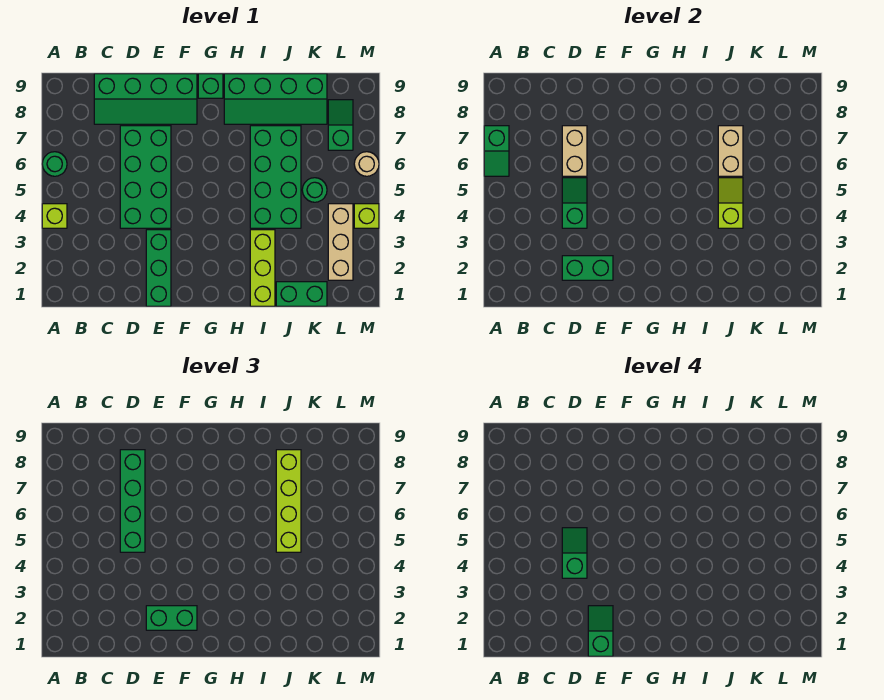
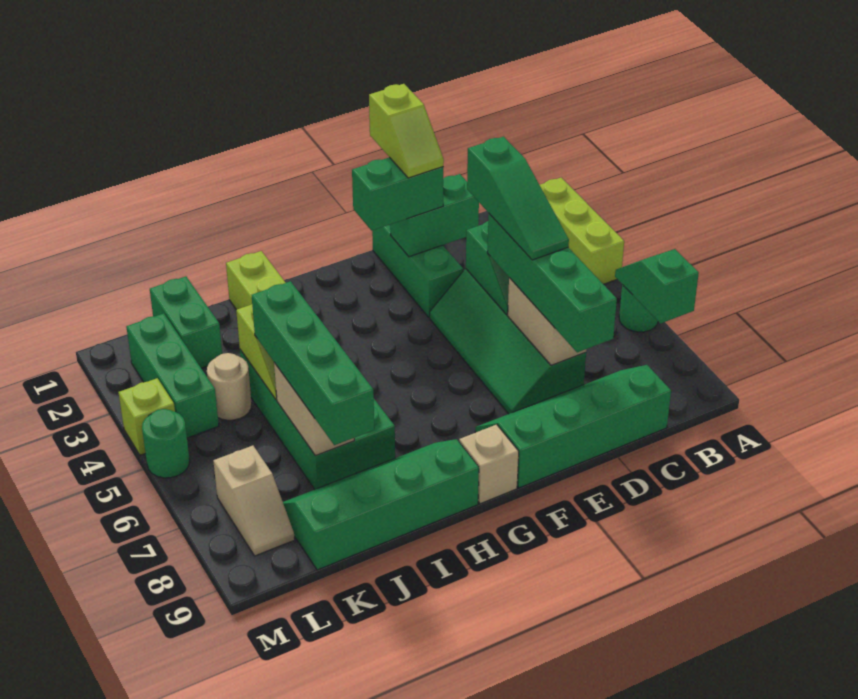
lime 1x1 brick [42,204,67,228] -> lime 1x3 brick [540,178,624,284]
green 2x4 brick [120,126,171,228] -> green 2x4 slope [430,269,586,414]
green 1x2 slope [562,528,587,578] -> green 1x3 slope [467,137,569,260]
green 1x2 slope [588,606,613,656] -> lime 1x2 slope [369,84,444,178]
green 1x1 brick [198,74,223,98] -> tan 1x1 brick [459,424,519,504]
green 1x2 brick [276,282,327,306] -> green 1x2 brick turned to [150,276,222,368]
lime 1x4 brick [276,450,301,552] -> green 1x4 brick [252,281,374,445]
green 1x1 round brick [302,178,327,202] -> green 1x1 round brick moved to [142,409,190,478]
tan 1x3 brick [328,204,353,280] -> green 1x3 brick [126,313,219,438]
green 1x2 slope [328,100,353,150] -> tan 1x2 slope [213,446,295,556]
tan 1x1 round brick [354,152,379,176] -> tan 1x1 round brick moved to [207,353,252,420]

